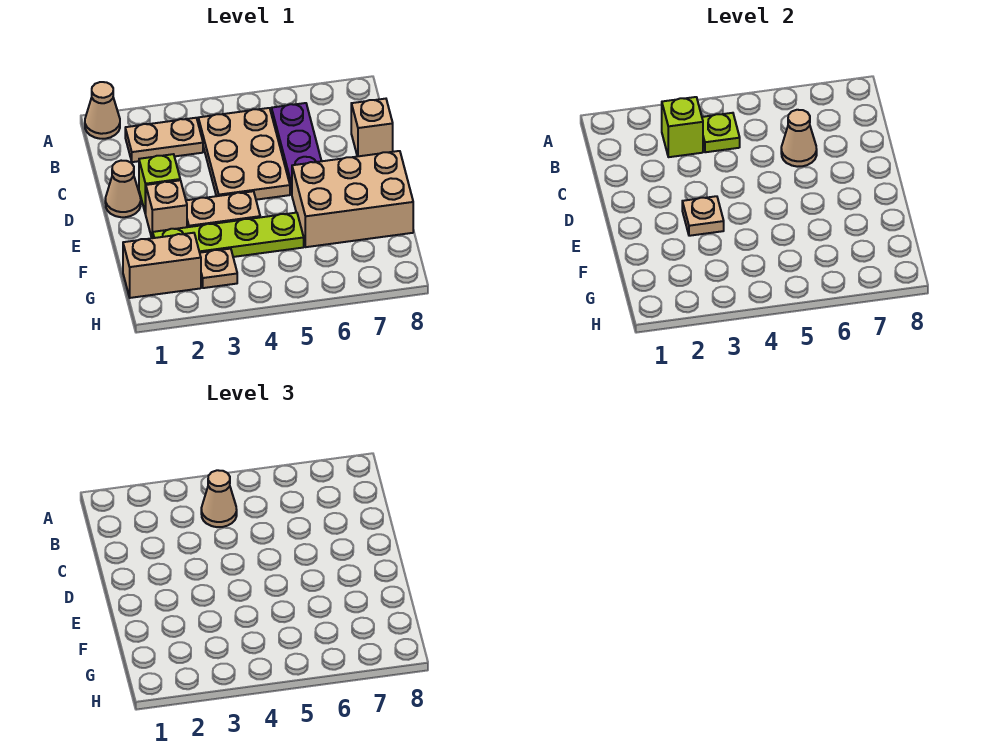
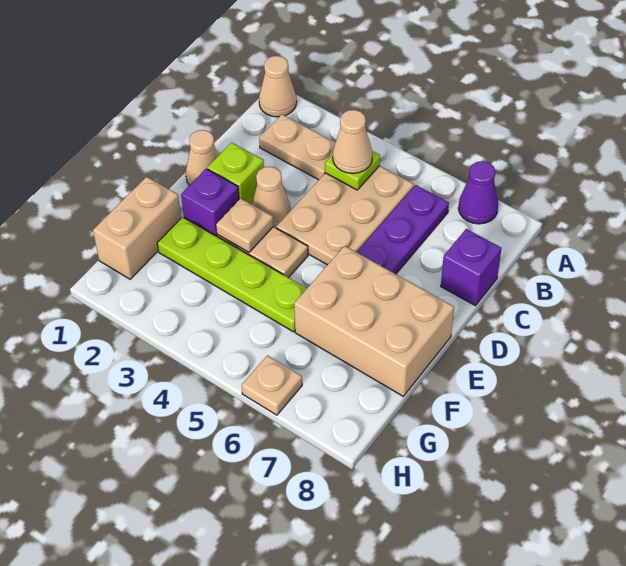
none -> purple 1x1 cone [458,161,498,224]
lime 1x1 brick [662,97,703,157] -> none
tan 1x1 cone [781,110,817,167] -> tan 1x1 cone moved to [252,167,291,228]
tan 1x1 brick [351,99,393,156] -> purple 1x1 brick [441,229,502,306]
tan 1x1 brick [146,180,187,238] -> purple 1x1 brick [181,169,239,236]
tan 1x2 brick [123,233,201,298] -> tan 1x2 brick turned to [93,177,181,279]
tan 1x1 plate [200,249,237,288] -> tan 1x1 plate moved to [242,355,302,415]

